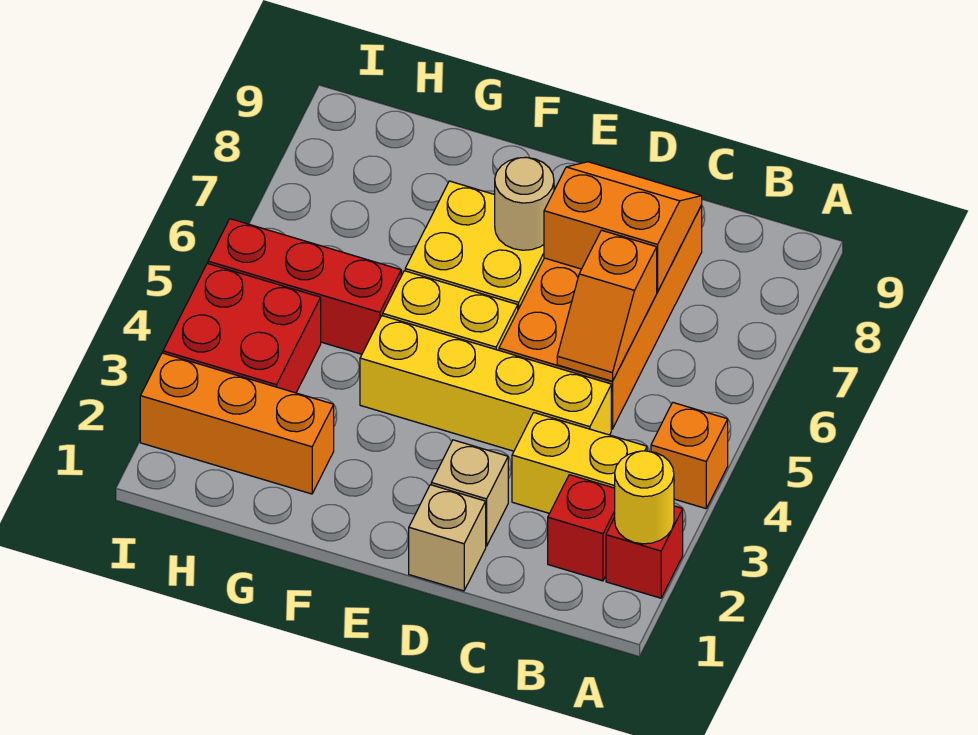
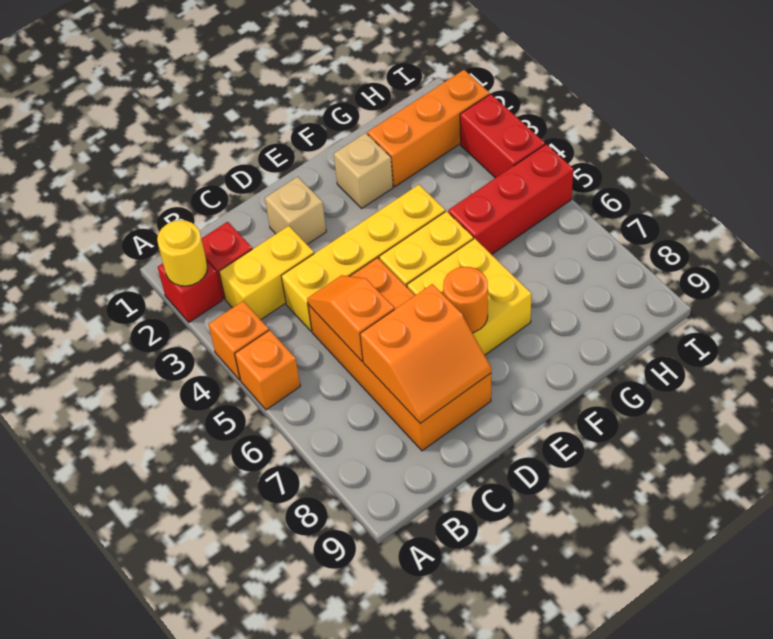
none -> orange 1x1 brick [235,330,300,410]
tan 1x1 brick [409,485,486,591] -> tan 1x1 brick moved to [334,133,393,208]
tan 1x1 round brick [495,157,554,250] -> orange 1x1 round brick [443,267,488,333]
red 2x2 brick [163,263,321,393] -> red 1x2 brick [460,94,545,178]

